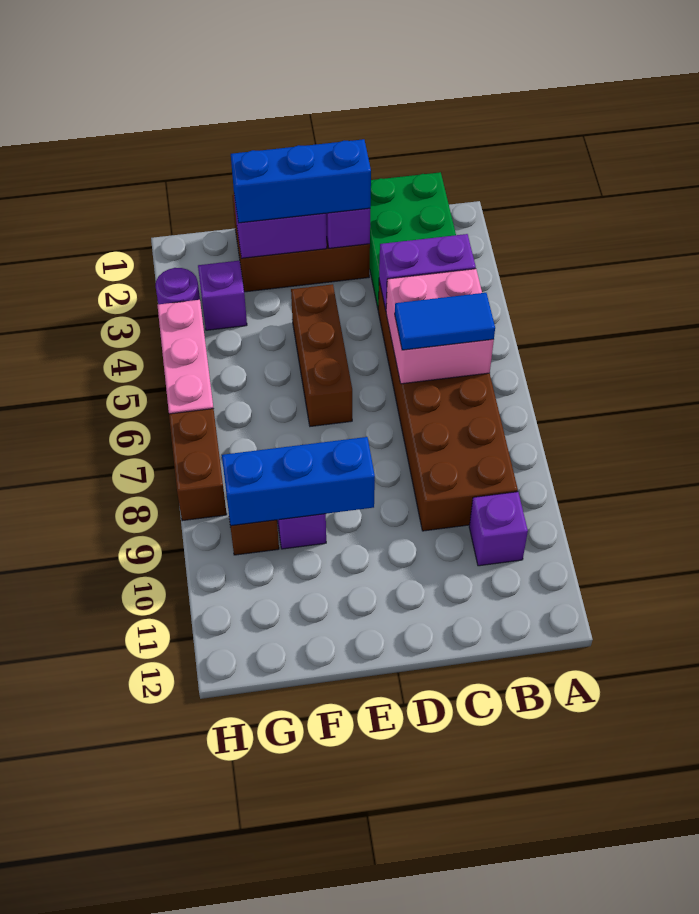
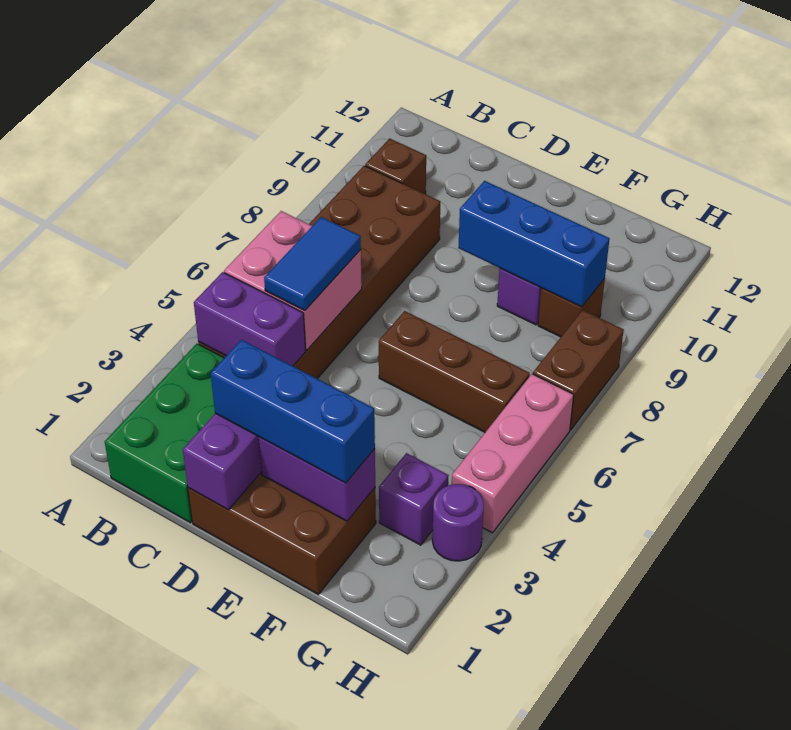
blue 1x2 tile [395,293,495,350] -> blue 1x2 tile turned to [264,217,361,311]
purple 1x1 brick [469,492,528,566] -> brown 1x1 brick [365,138,426,194]
brown 1x3 brick [291,284,352,426] -> brown 1x3 brick turned to [379,311,530,432]

